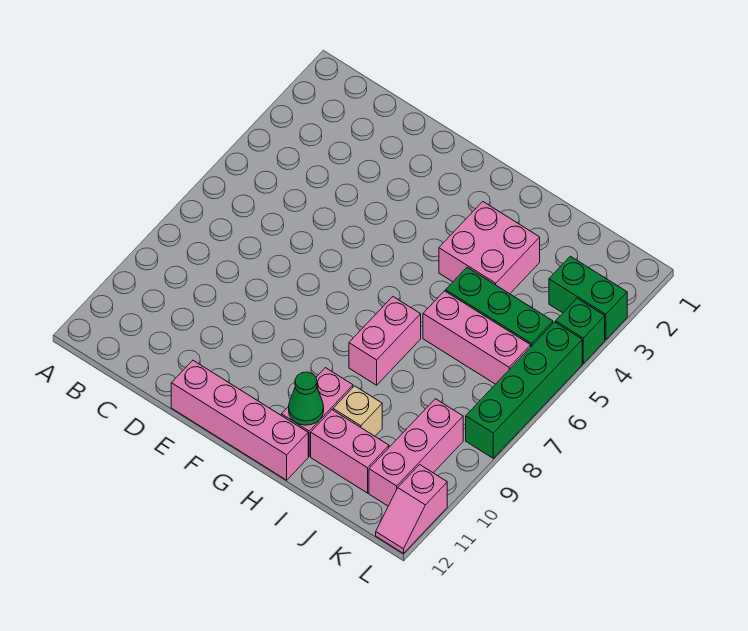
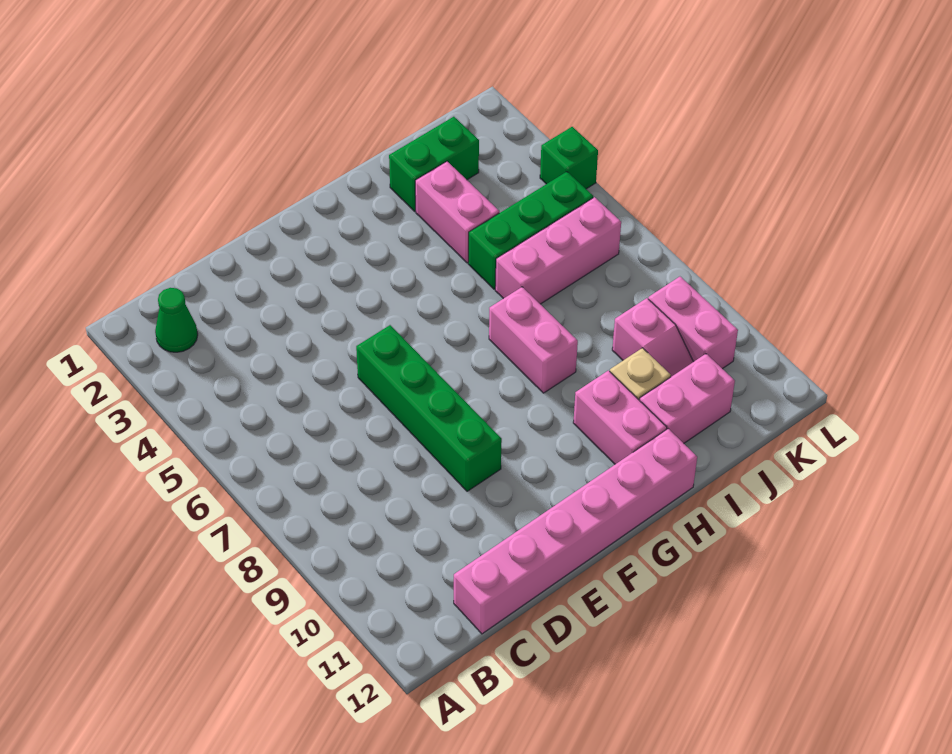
pink 1x4 brick [171,360,308,480] -> pink 1x6 brick [454,429,697,634]
pink 2x2 brick [439,202,540,294] -> pink 1x2 brick [415,161,499,263]
green 1x1 cone [289,372,324,425] -> green 1x1 cone moved to [155,288,198,352]
green 1x2 brick [549,256,627,340] -> green 1x2 brick moved to [389,117,479,211]
pink 1x3 brick [369,399,463,506] -> pink 1x2 brick [648,277,738,369]
green 1x4 brick [466,322,582,458] -> green 1x4 brick moved to [356,325,502,491]
pink 1x2 slope [376,465,447,553] -> pink 1x2 slope moved to [612,298,693,377]

